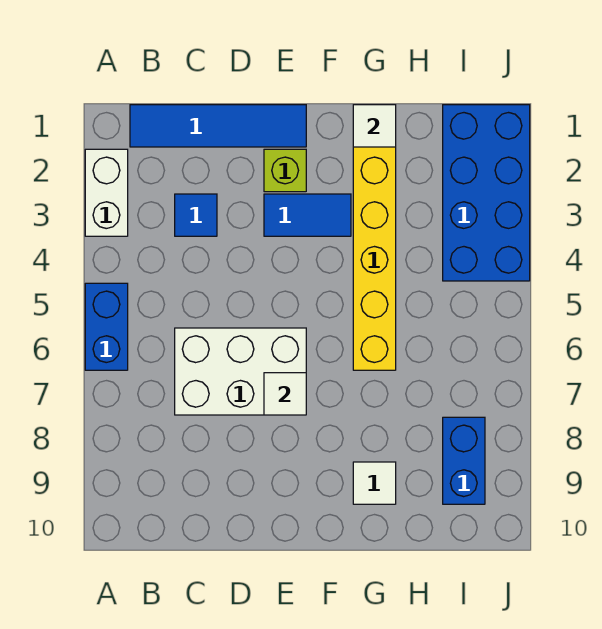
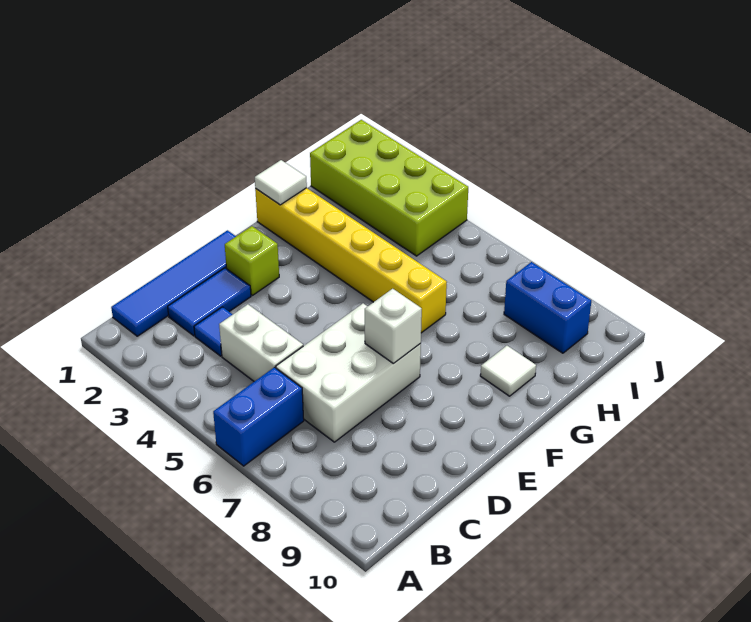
white 1x2 brick [85,149,128,236] -> white 1x2 brick moved to [219,304,303,381]
blue 1x2 brick [85,283,128,370] -> blue 1x2 brick turned to [213,367,304,466]
blue 1x2 tile [264,194,351,236] -> blue 1x2 tile moved to [168,268,251,336]
white 1x1 tile [264,373,306,415] -> white 1x1 brick [365,289,422,364]
blue 2x4 brick [443,105,530,281] -> lime 2x4 brick [310,120,468,256]

